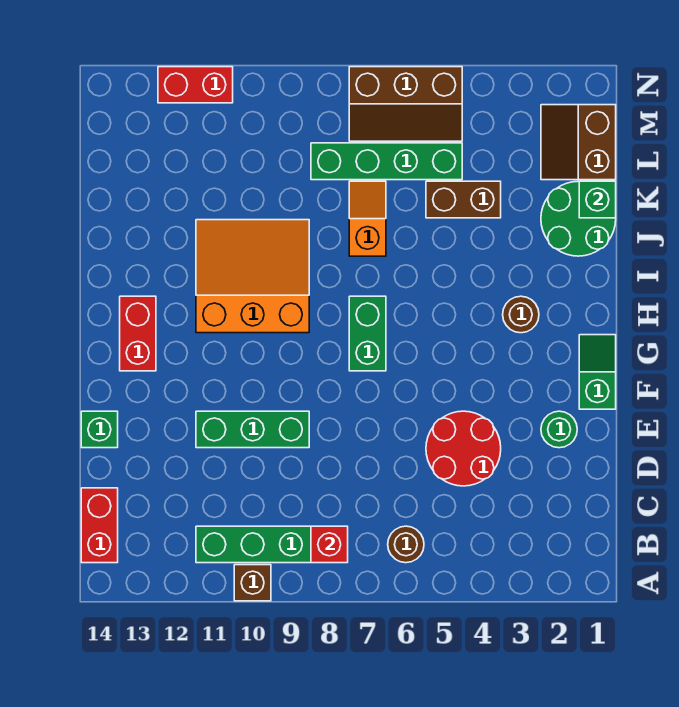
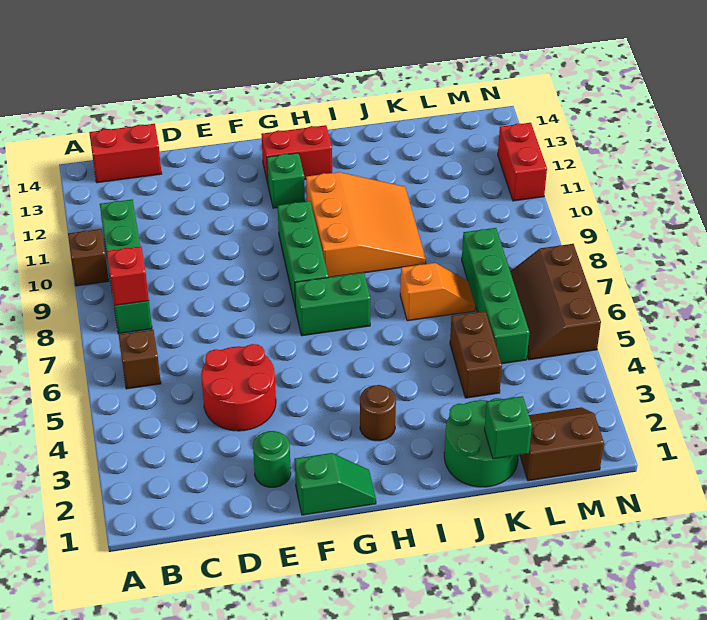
brown 1x1 round brick [388,526,424,563] -> brown 1x1 brick [119,330,161,389]
green 1x3 brick [196,411,309,448] -> green 1x3 brick moved to [278,201,328,309]
green 1x1 brick [81,411,118,448] -> green 1x1 brick moved to [267,153,305,208]

